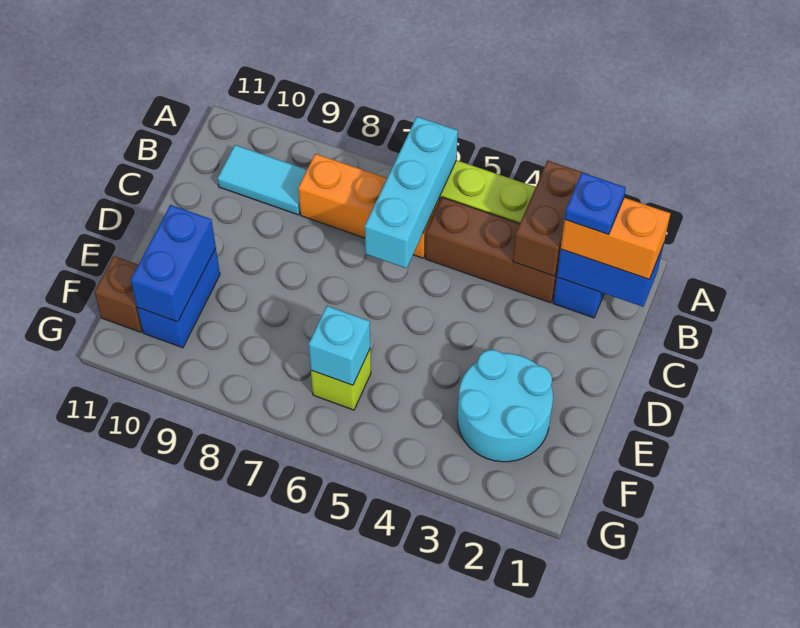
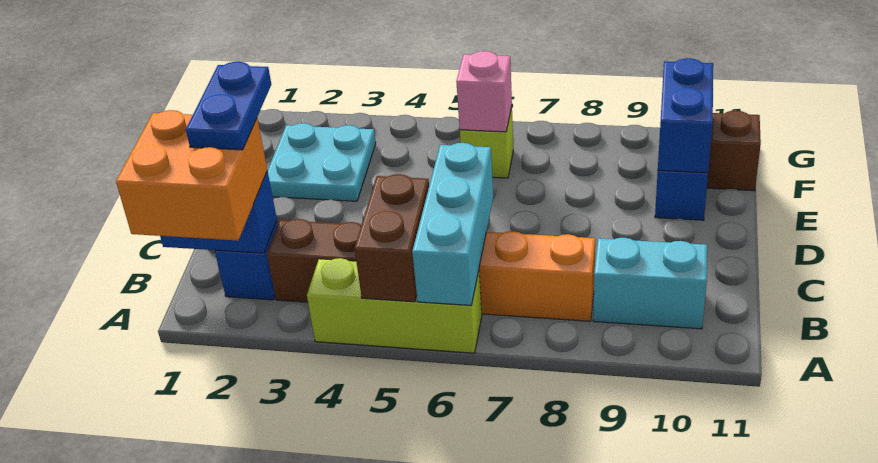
brown 1x2 brick [513,161,589,276] -> brown 1x2 brick moved to [355,174,429,302]
orange 1x2 brick [561,198,670,279] -> orange 2x2 brick [116,110,267,240]
blue 1x1 plate [565,173,626,235] -> blue 1x2 plate [186,62,271,150]
cyan 1x2 tile [218,145,307,215] -> cyan 1x2 brick [593,238,707,329]
cyan 2x2 round brick [458,350,553,462] -> cyan 2x2 plate [267,123,376,201]
cyan 1x1 brick [309,306,370,385] -> pink 1x1 brick [456,51,512,132]

